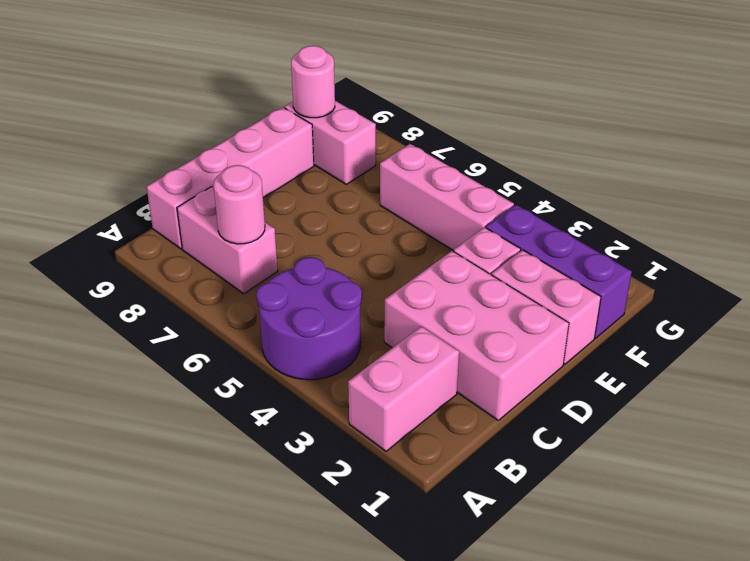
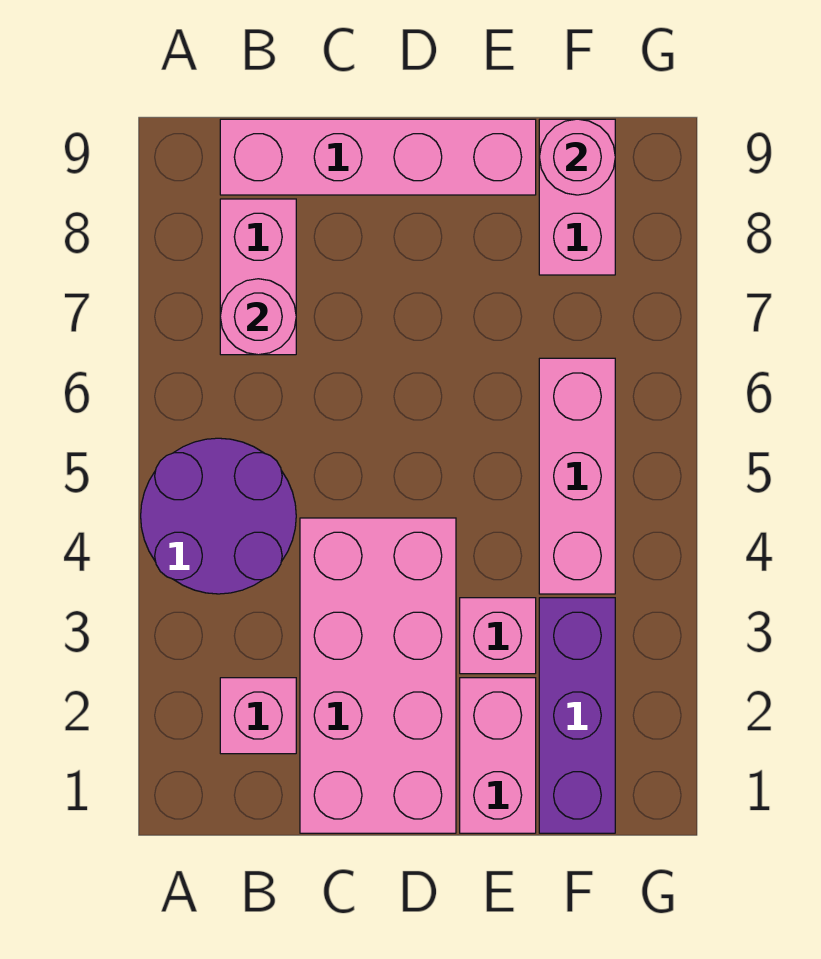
pink 1x2 brick [348,326,459,451] -> pink 1x1 brick [220,678,296,754]
pink 2x3 brick [384,251,569,420] -> pink 2x4 brick [300,518,456,833]

